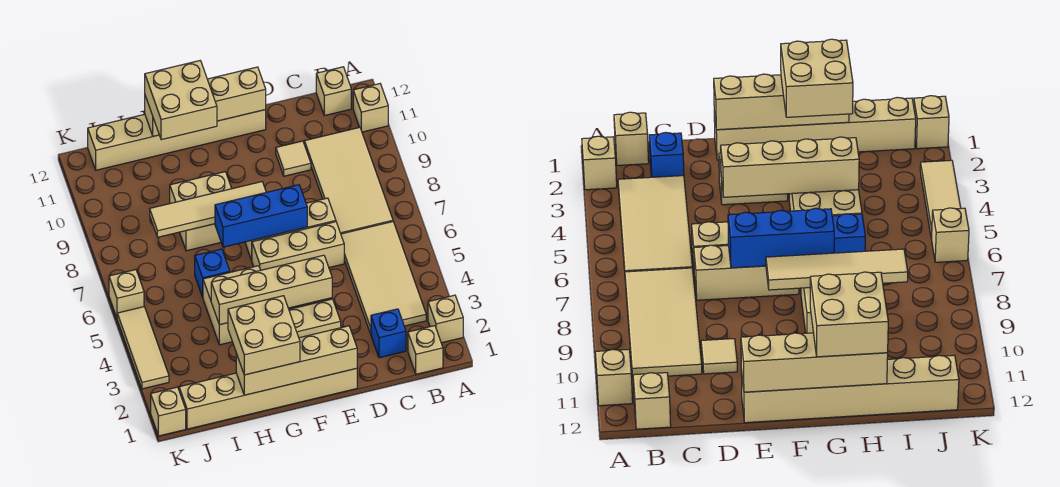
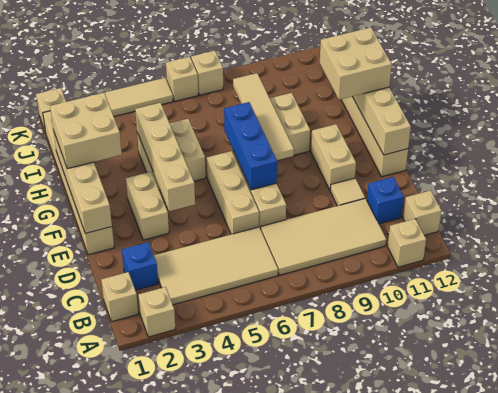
none -> tan 1x2 brick [311,124,356,190]
blue 1x1 brick [195,249,230,297] -> blue 1x1 brick moved to [367,177,404,224]
none -> tan 1x1 brick [191,51,223,95]

